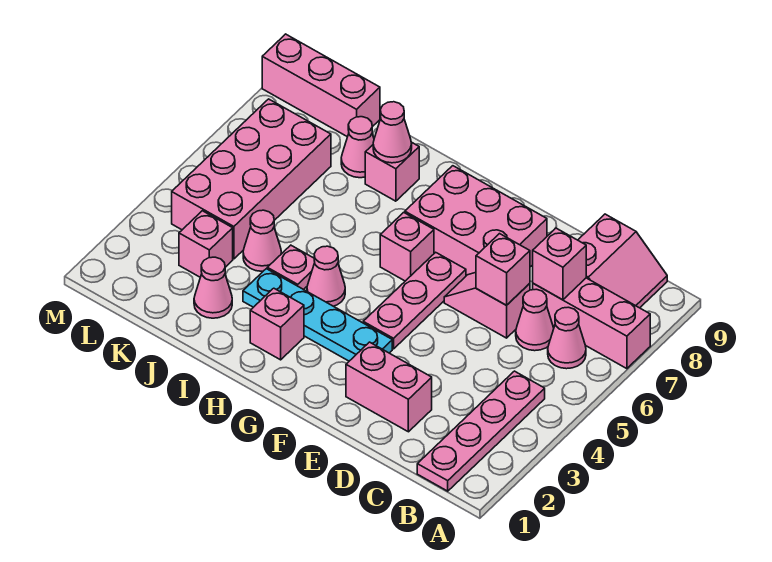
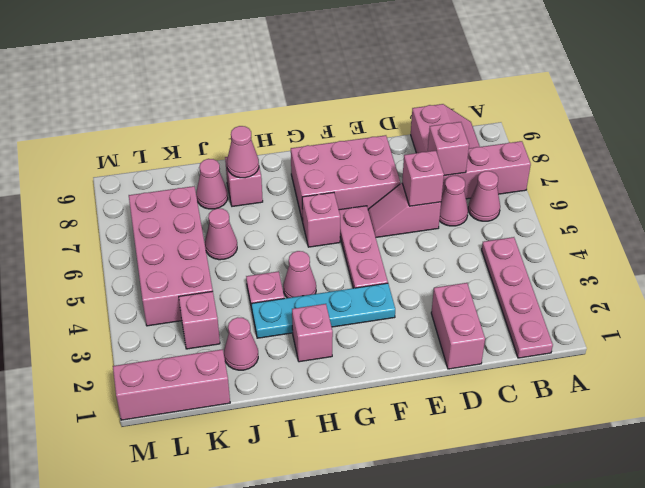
pink 1x2 brick [346,342,432,432] -> pink 1x2 brick turned to [431,283,485,369]
pink 1x1 cone [243,210,281,271] -> pink 1x1 cone moved to [205,208,237,260]
pink 1x3 brick [262,34,380,137] -> pink 1x3 brick moved to [113,349,230,420]

